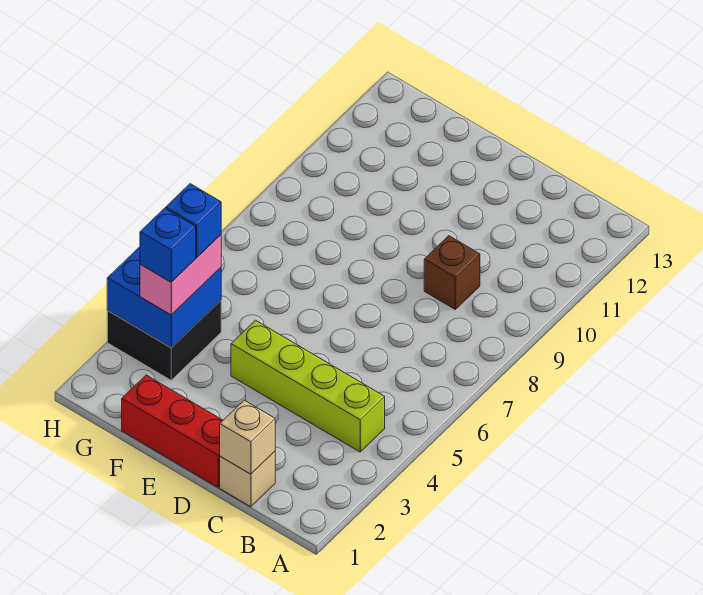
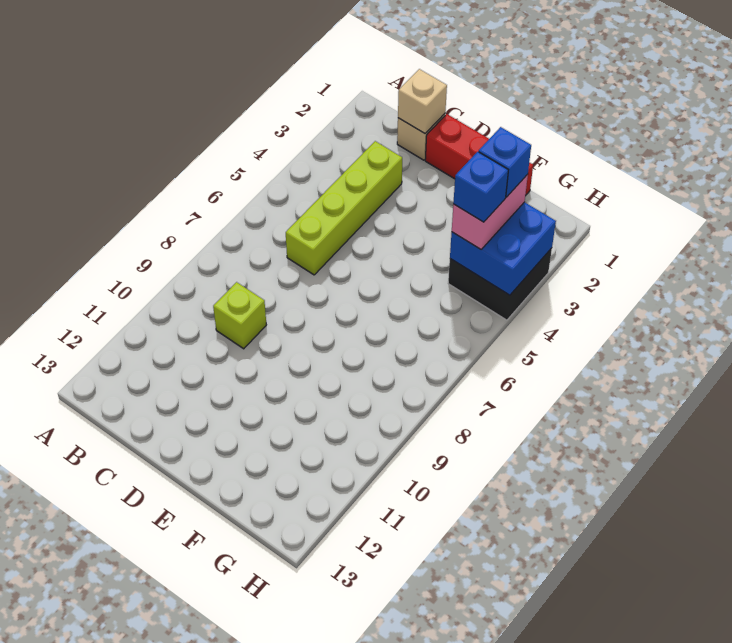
lime 1x4 brick [231,320,385,452] -> lime 1x4 brick turned to [286,141,402,275]
brown 1x1 brick [424,236,480,309] -> lime 1x1 brick [213,282,266,349]

